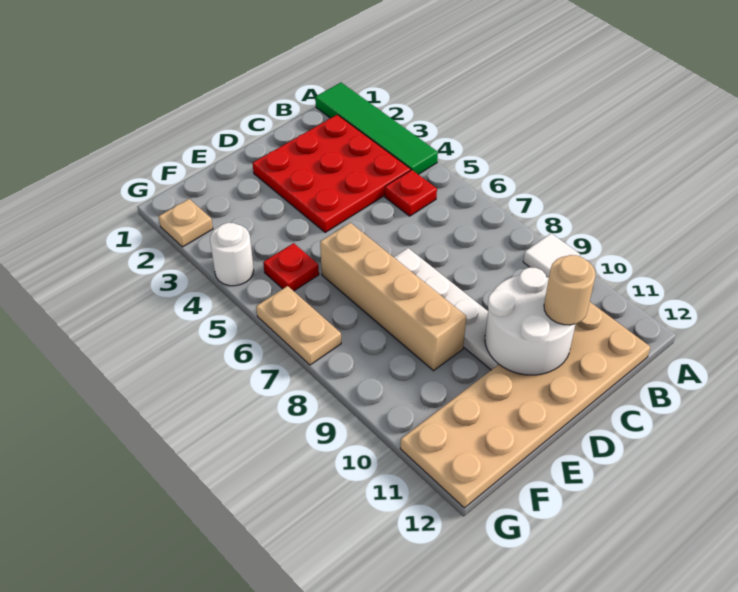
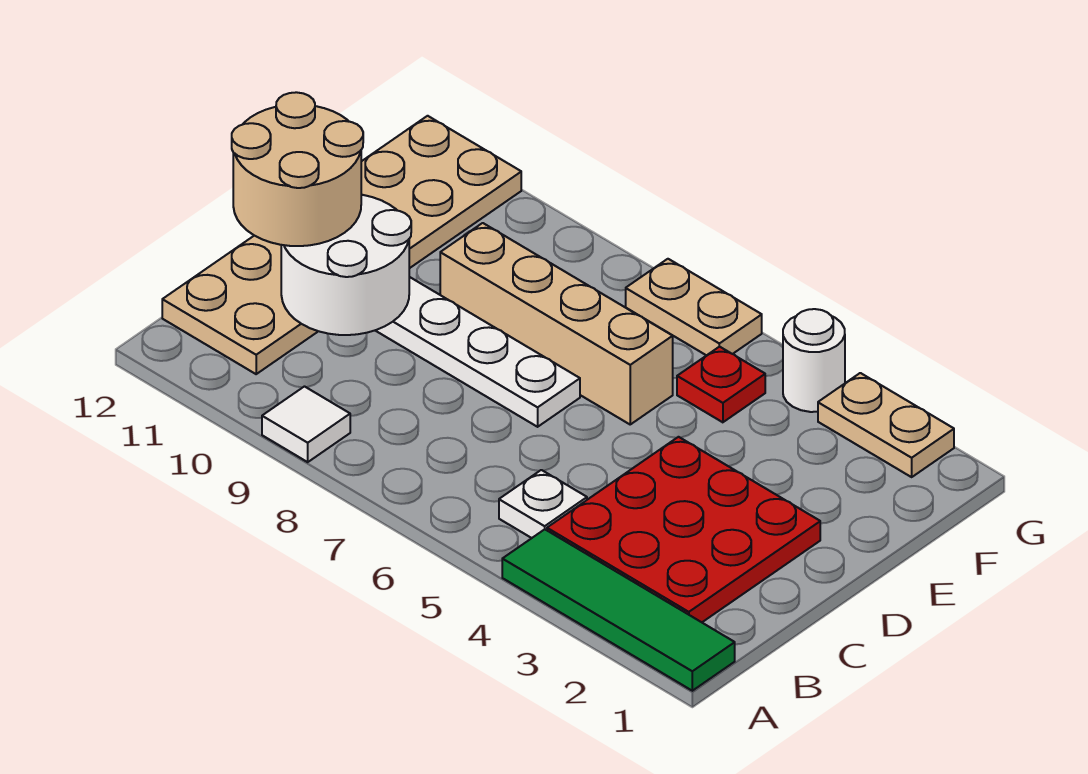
red 1x1 plate [385,170,437,216] -> white 1x1 plate [499,470,587,538]
tan 1x1 round brick [544,255,595,325] -> tan 2x2 round brick [232,92,363,246]
tan 1x1 plate [159,199,213,247] -> tan 1x2 plate [818,373,954,477]

